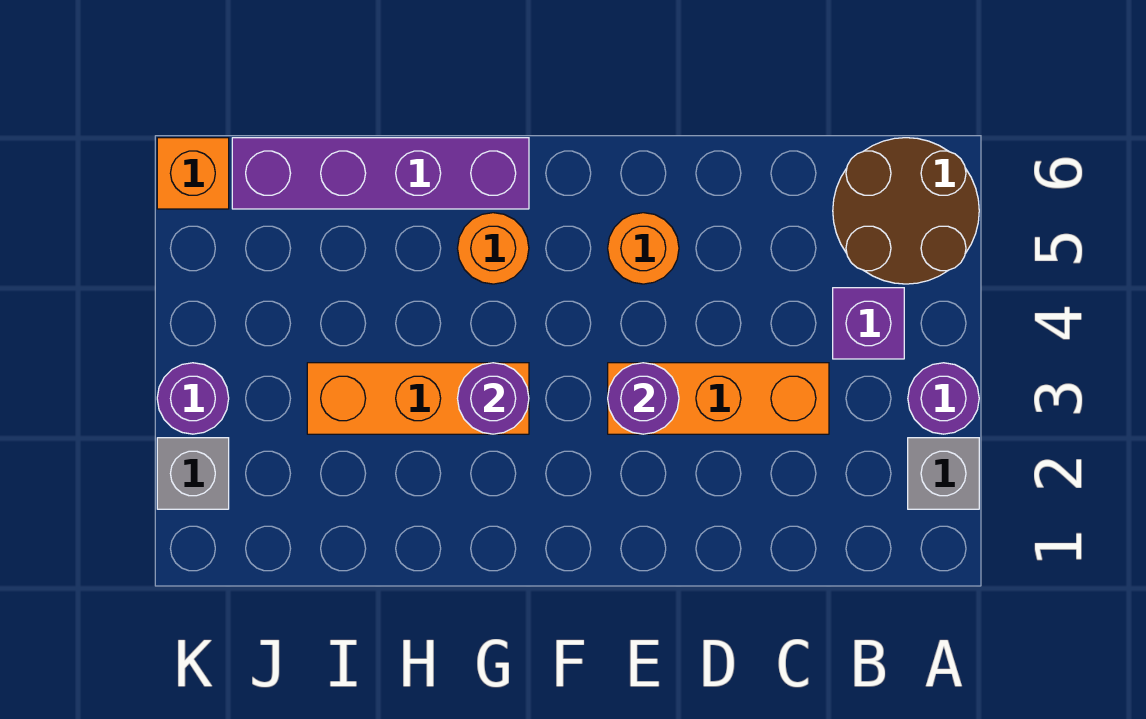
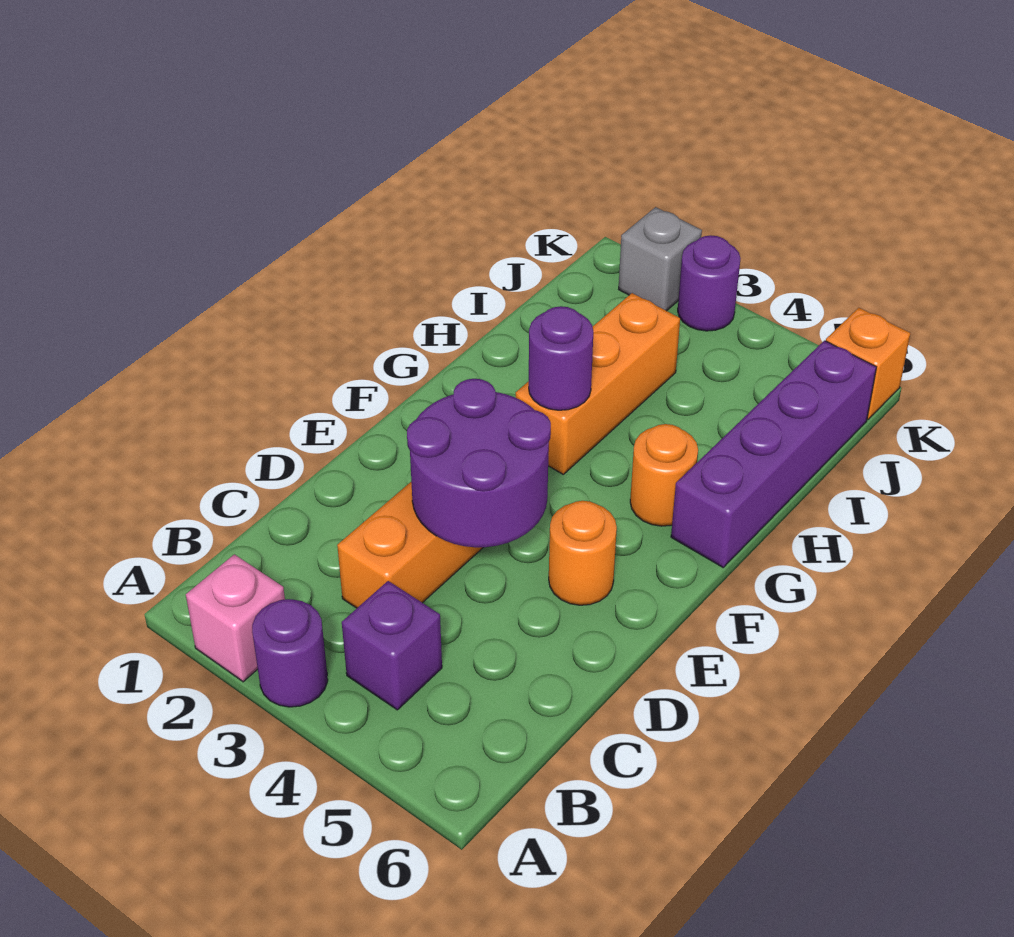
grey 1x1 brick [908,438,979,509] -> pink 1x1 brick [186,554,285,682]
brown 2x2 round brick [833,138,979,284] -> none
purple 1x1 round brick [608,363,679,434] -> purple 2x2 round brick [407,379,551,547]

